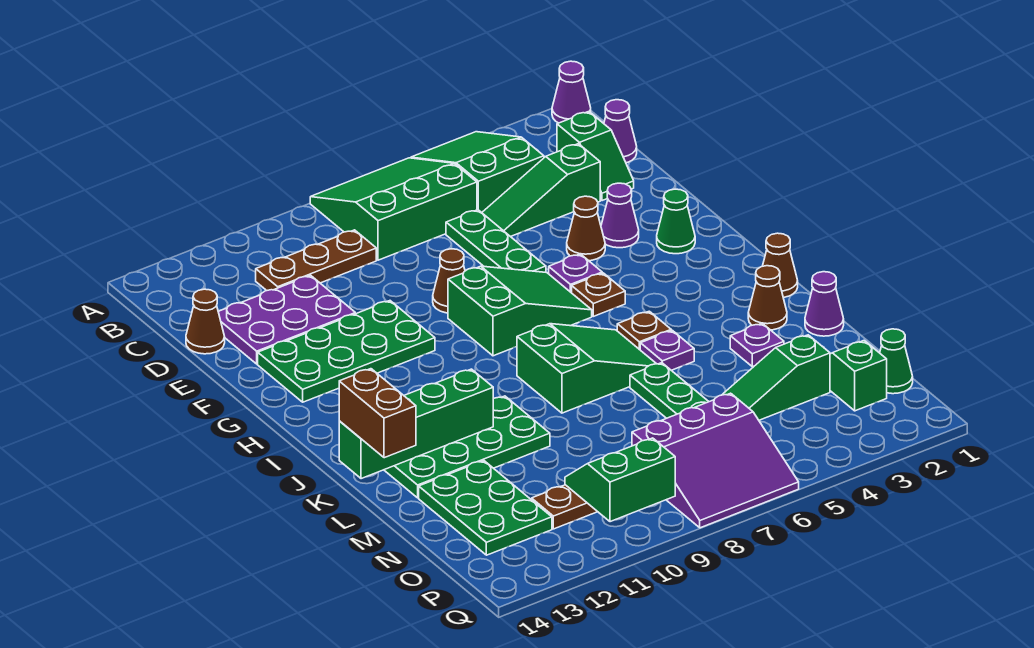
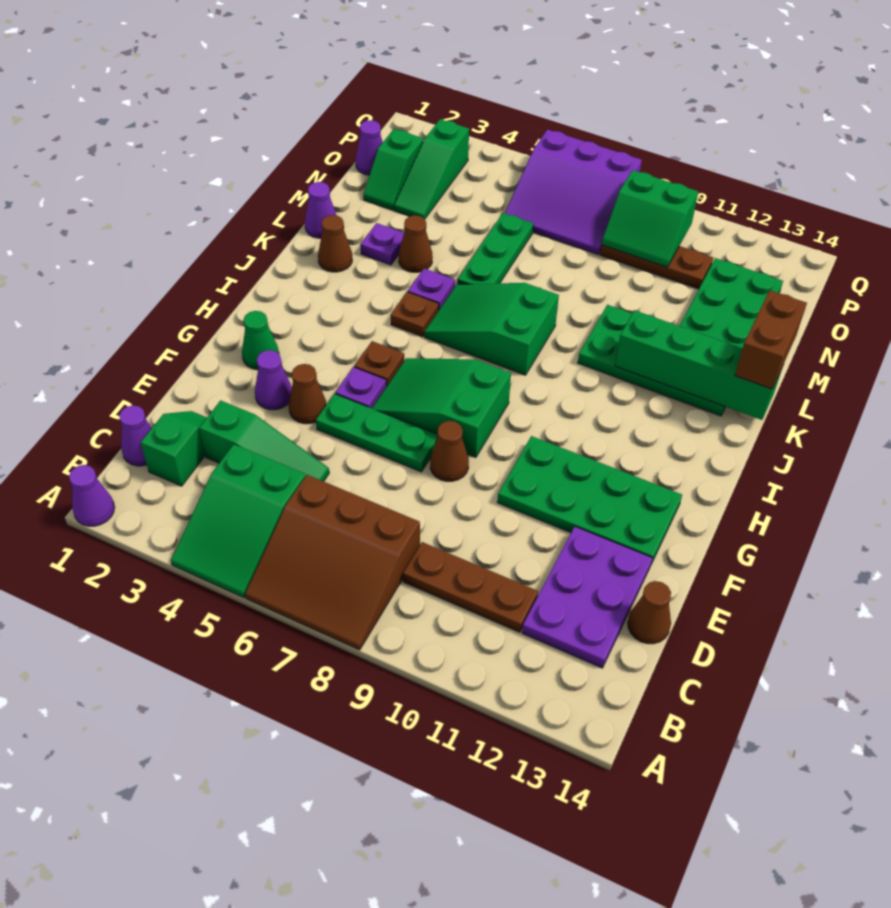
green 3x3 slope [310,158,477,260] -> brown 3x3 slope [245,475,420,650]
green 1x3 plate [446,210,546,272] -> green 1x3 plate turned to [316,394,438,472]
purple 2x3 plate [218,275,355,364] -> purple 2x3 plate turned to [522,527,652,668]
brown 1x1 cone [763,233,798,298] -> brown 1x1 cone moved to [399,215,433,272]
green 1x3 slope [722,335,830,420] -> green 1x3 slope turned to [394,119,469,219]
green 1x1 cone [880,329,913,394] -> purple 1x1 cone [356,120,383,175]
purple 3x3 slope [632,393,799,528] -> purple 3x3 slope turned to [505,130,642,254]

